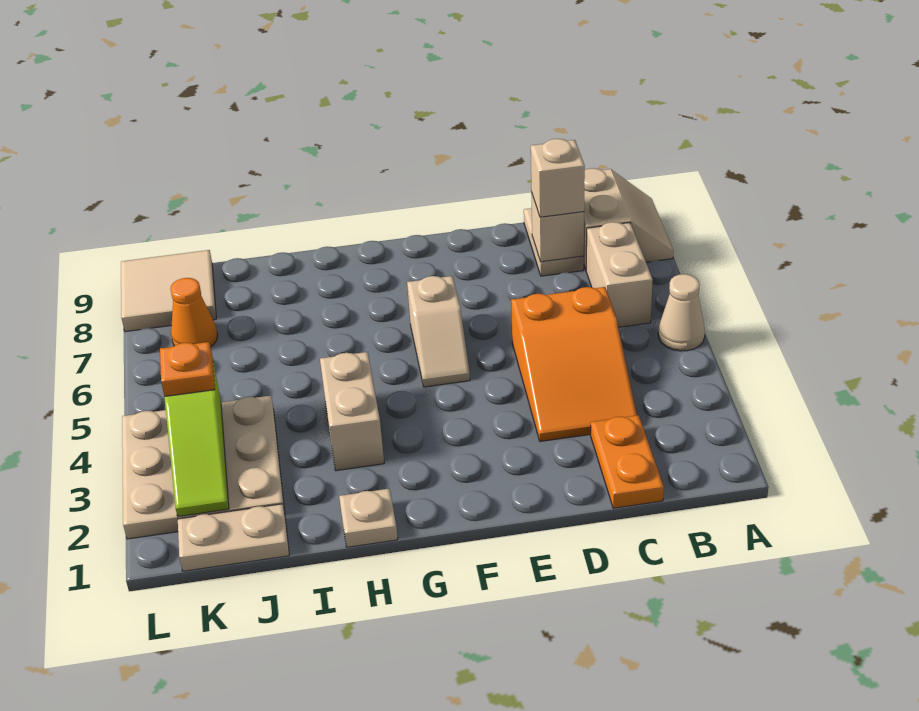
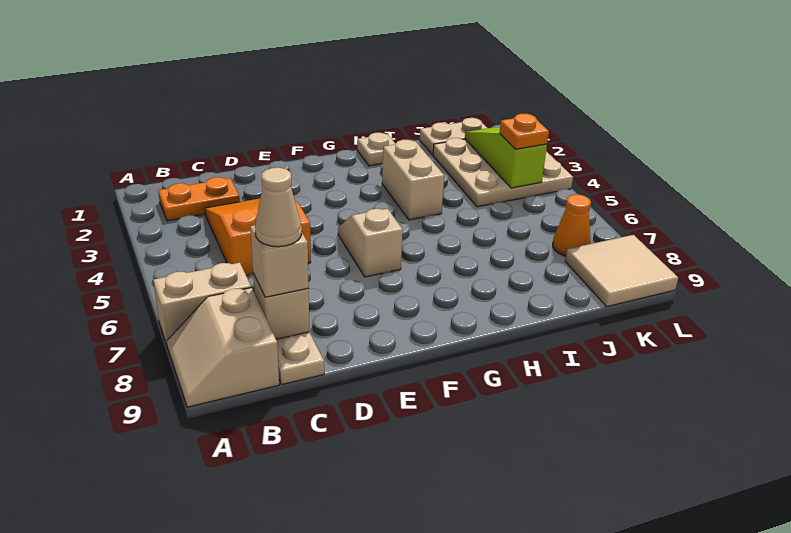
tan 1x1 cone [658,274,705,351] -> tan 1x1 cone moved to [255,168,302,247]
tan 1x2 brick [586,222,653,327] -> tan 1x2 brick turned to [153,263,251,345]
orange 1x2 plate [591,415,664,508] -> orange 1x2 plate turned to [158,177,240,221]

